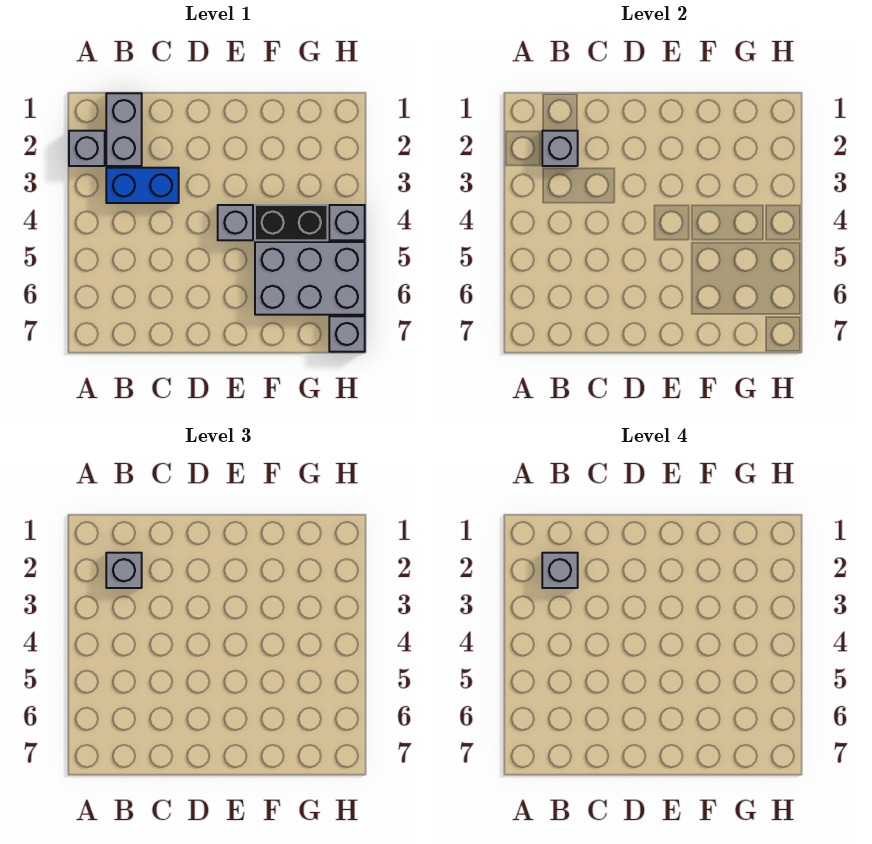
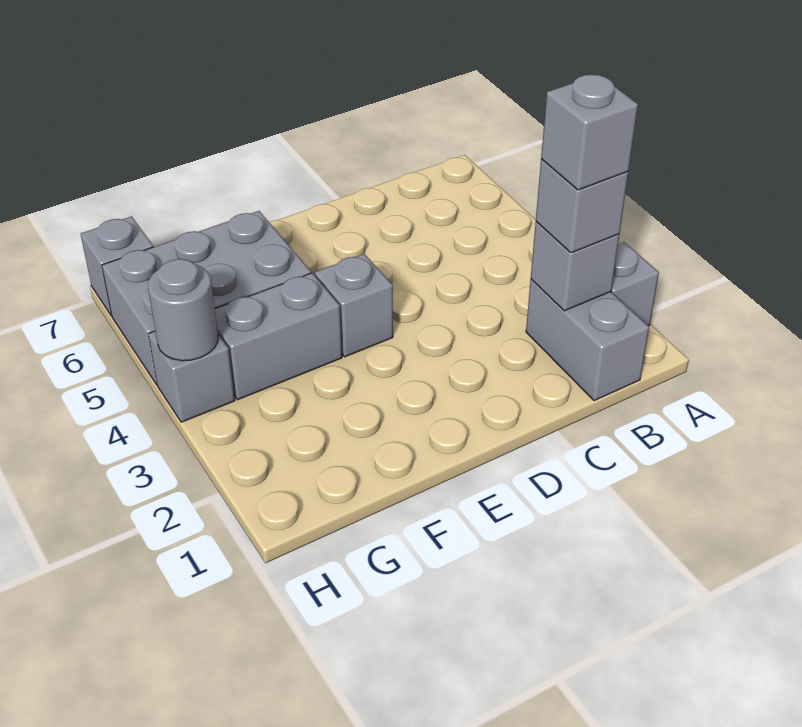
blue 1x2 brick [106,168,179,203] -> none
black 1x2 brick [255,205,327,240] -> grey 1x2 brick [215,273,342,400]
none -> grey 1x1 round brick [148,259,218,361]

